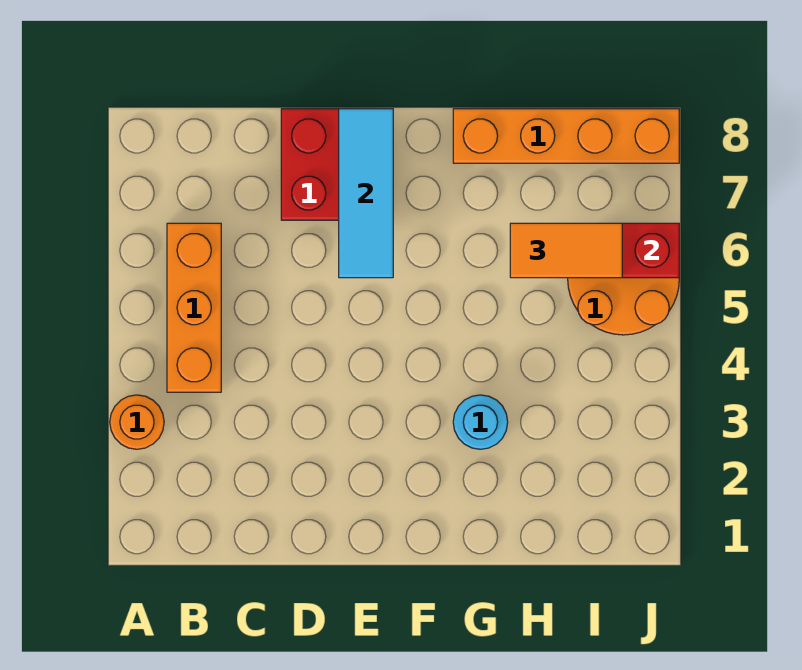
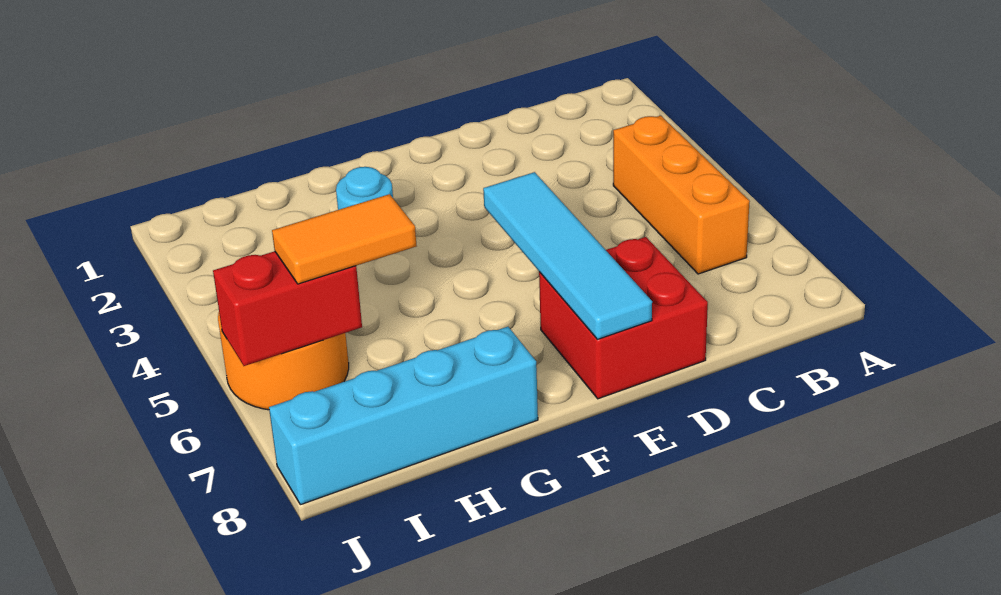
orange 1x1 round brick [110,395,164,449] -> none
cyan 1x3 tile [339,109,393,278] -> cyan 1x4 tile [483,172,652,339]
orange 1x4 brick [453,109,679,163] -> cyan 1x4 brick [269,327,538,505]

